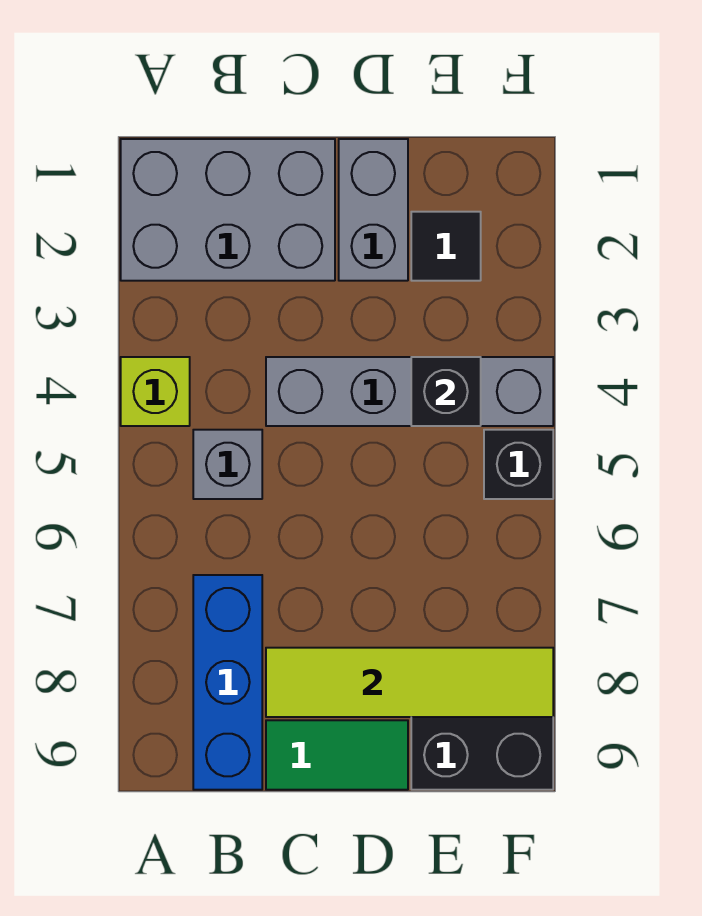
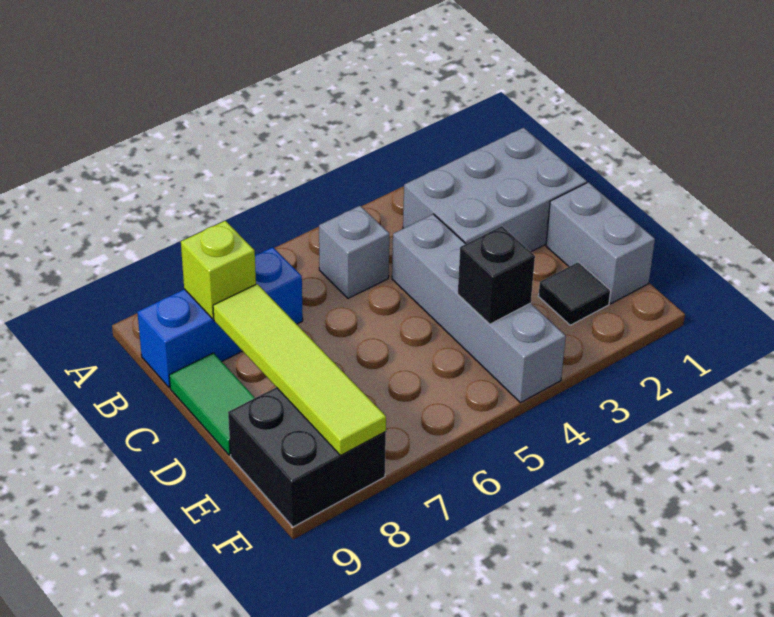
grey 2x3 brick [121,139,335,281] -> grey 2x3 brick turned to [403,128,587,252]
lime 1x1 brick [121,357,190,426] -> lime 1x1 brick moved to [181,221,256,319]
grey 1x2 brick [339,139,408,281] -> grey 1x2 brick turned to [546,182,655,304]
black 1x1 brick [484,430,553,499] -> none

